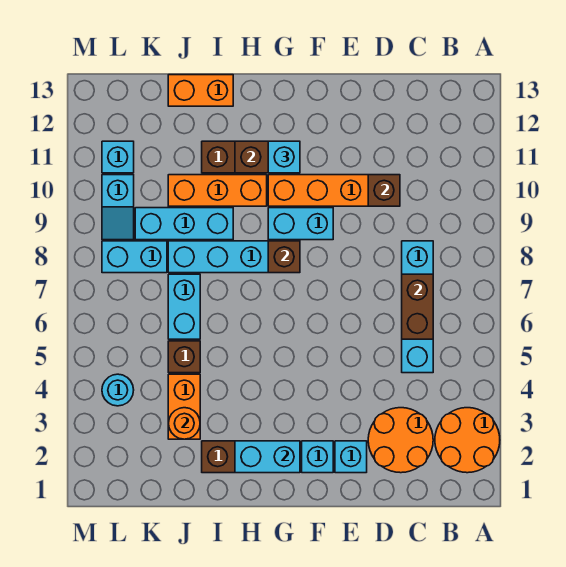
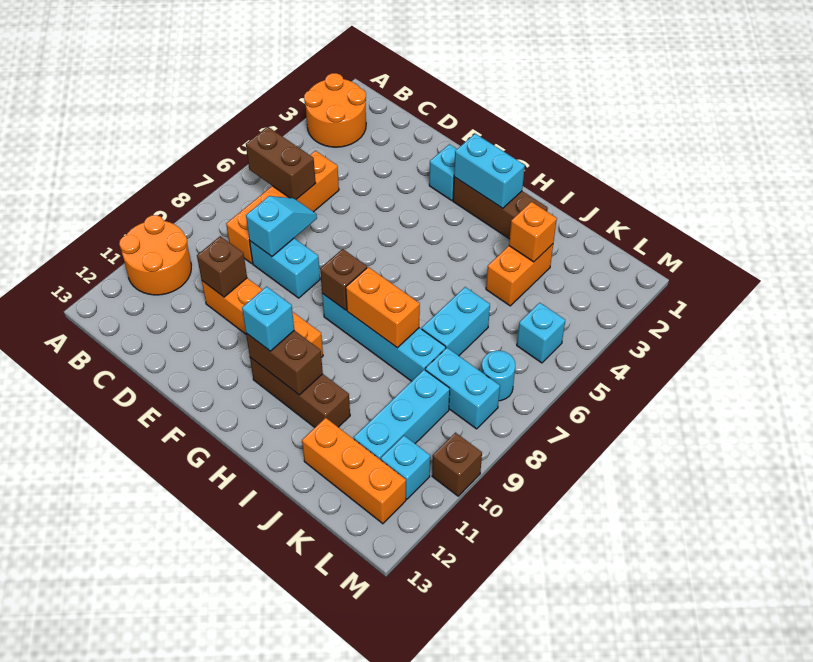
orange 2x2 round brick [368,408,433,473] -> orange 2x2 round brick moved to [119,215,191,295]
cyan 1x4 brick [402,241,433,373] -> orange 1x4 brick [226,151,339,263]
brown 1x2 brick [402,274,433,339] -> brown 1x2 brick turned to [246,127,316,199]
cyan 1x1 brick [335,441,367,473] -> cyan 1x1 brick moved to [517,303,565,363]
cyan 1x2 brick [268,208,333,240] -> cyan 1x2 brick moved to [250,238,320,298]
orange 1x3 brick [168,175,267,206] -> orange 1x3 brick moved to [302,418,406,524]
cyan 1x3 brick [135,208,233,240] -> cyan 1x3 brick turned to [354,370,450,460]
orange 1x2 brick [168,75,233,106] -> orange 1x2 brick moved to [346,267,420,348]
orange 1x1 round brick [169,408,200,439] -> orange 1x1 brick [509,202,557,262]
brown 1x1 brick [168,341,200,373] -> brown 1x1 brick moved to [432,433,482,496]
cyan 1x1 round brick [102,374,134,406] -> cyan 1x1 round brick moved to [481,351,515,401]
cyan 1x2 slope [102,175,134,240] -> cyan 1x2 slope moved to [246,196,317,256]

